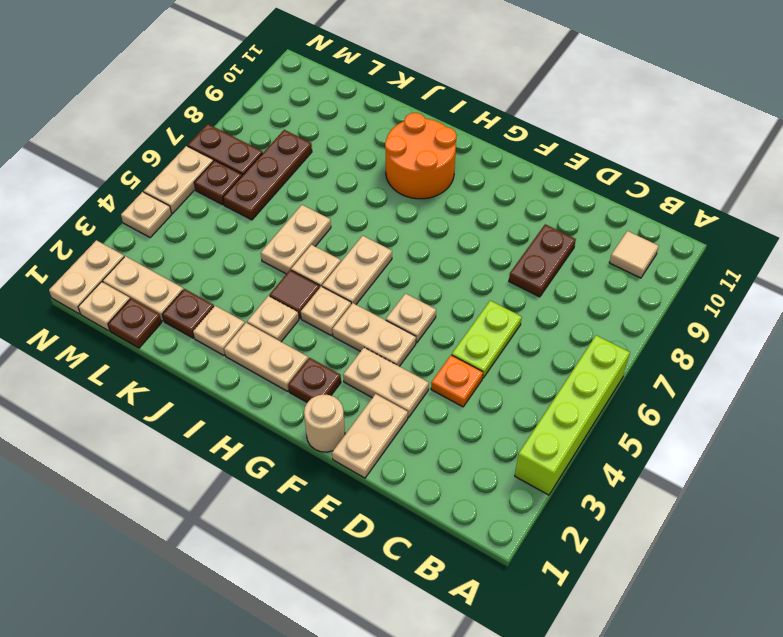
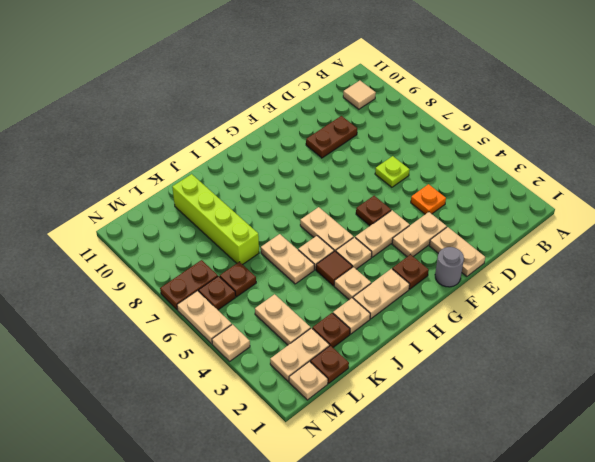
lime 1x4 brick [515,335,630,495] -> lime 1x4 brick moved to [172,174,259,265]
lime 1x2 plate [452,301,522,378] -> lime 1x1 plate [375,156,410,187]
brown 1x2 plate [509,224,576,297] -> brown 1x2 plate turned to [306,116,357,158]
tan 1x1 round brick [304,394,345,452] -> grey 1x1 round brick [435,247,464,287]
tan 1x1 plate [386,293,436,343] -> brown 1x1 plate [356,196,391,226]
orange 2x2 round brick [385,113,457,199] -> none
brown 1x3 plate [223,130,312,220] -> brown 1x1 plate [220,262,256,297]
tan 1x2 plate [49,240,124,314] -> tan 1x2 plate moved to [255,294,311,345]

